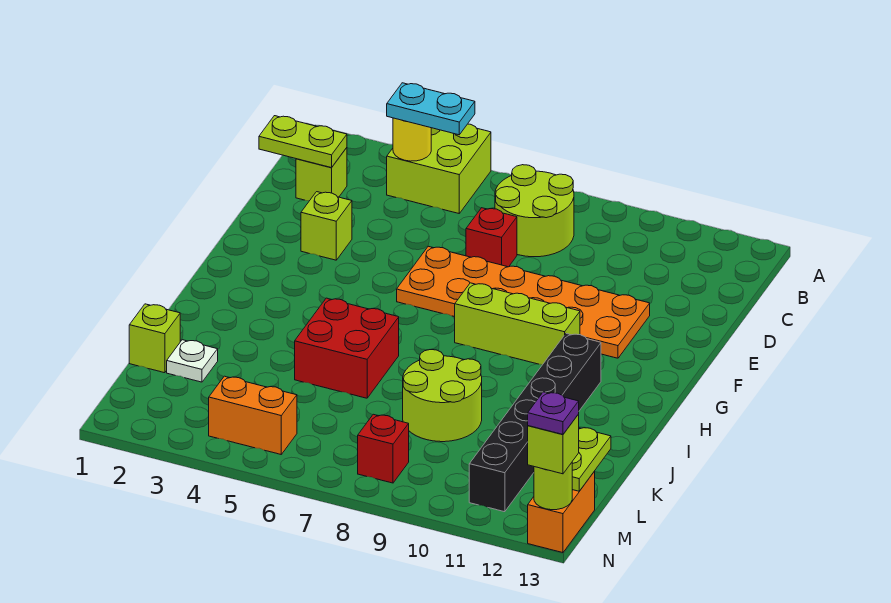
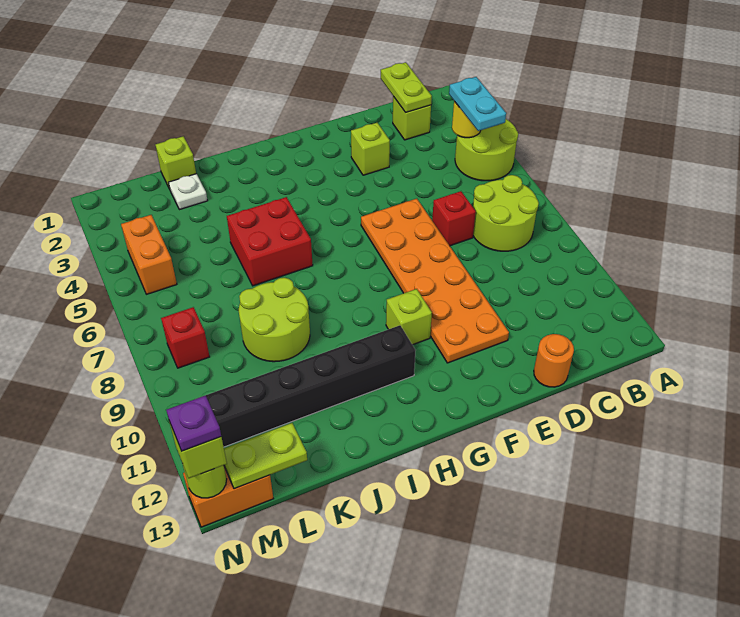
lime 2x2 brick [387,124,491,213] -> lime 2x2 round brick [455,119,518,181]
none -> orange 1x1 round brick [534,334,574,387]
lime 1x3 brick [455,283,580,365] -> lime 1x1 brick [386,289,432,345]

